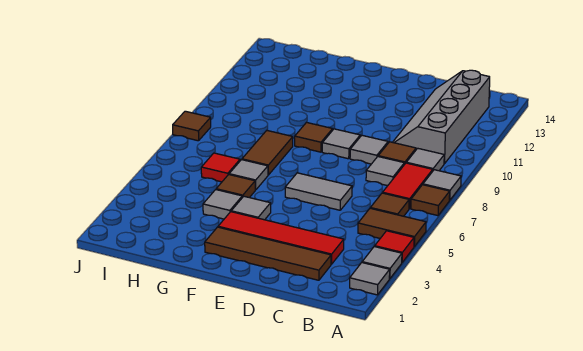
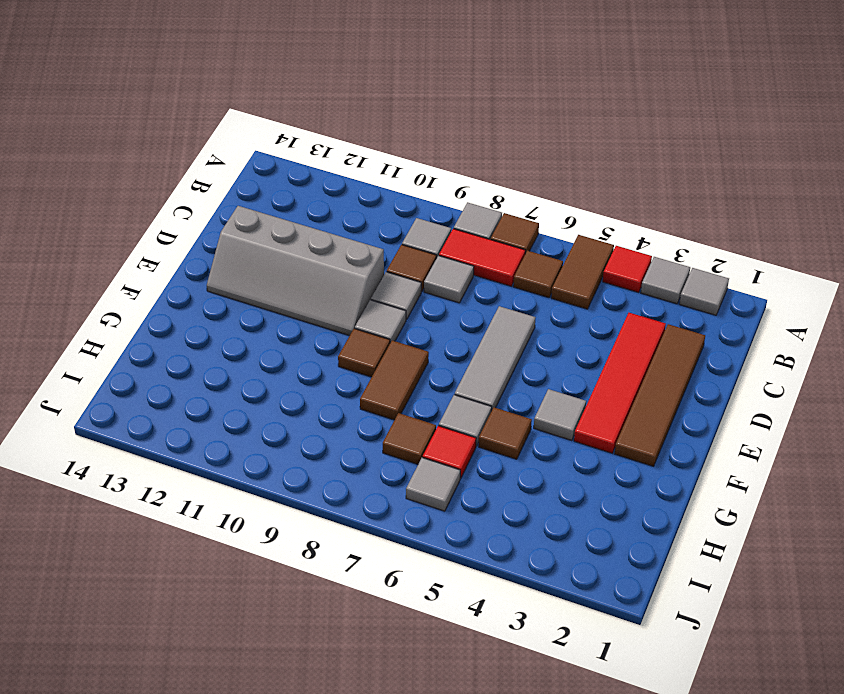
grey 2x4 slope [393,70,490,164] -> grey 2x4 slope moved to [207,206,384,336]
grey 1x2 tile [285,173,352,210] -> grey 1x3 tile [455,306,536,411]
grey 1x1 tile [203,190,242,219] -> grey 1x1 tile moved to [406,458,460,511]
brown 1x2 tile [242,131,293,175] -> brown 1x2 tile turned to [360,340,429,420]
brown 1x1 tile [173,111,211,141] -> brown 1x1 tile moved to [383,413,436,464]

